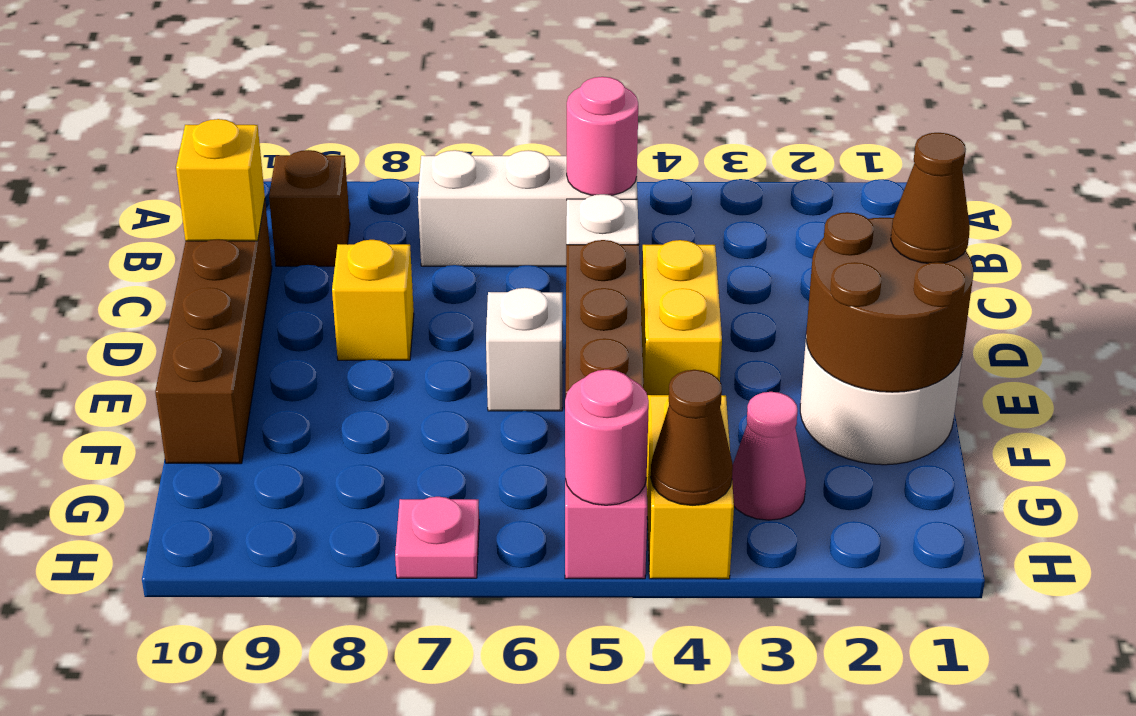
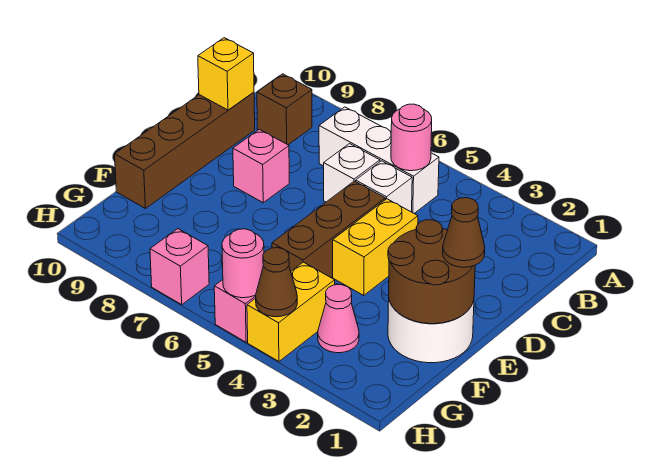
yellow 1x1 brick [332,240,414,360] -> pink 1x1 brick [233,129,289,203]
white 1x1 brick [486,288,563,411] -> white 1x1 brick moved to [324,144,380,202]
pink 1x1 plate [395,497,479,578] -> pink 1x1 brick [150,229,209,305]

